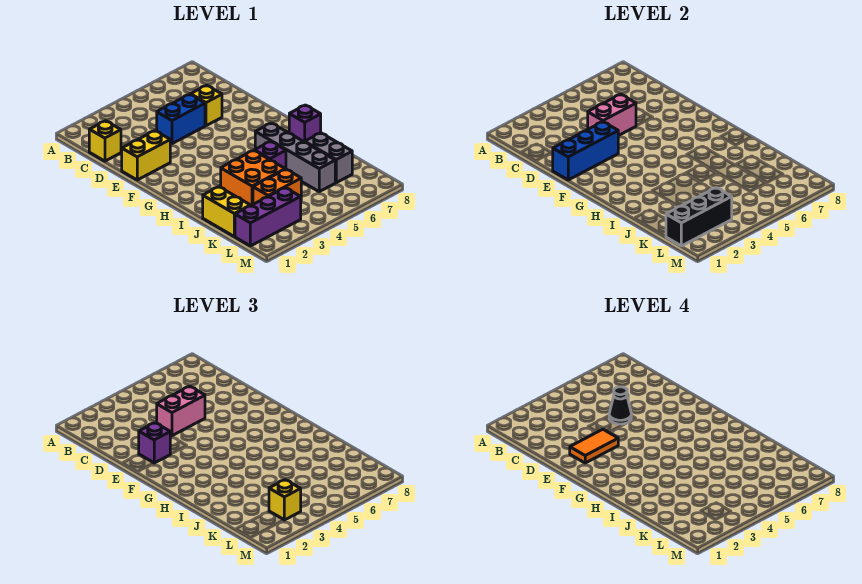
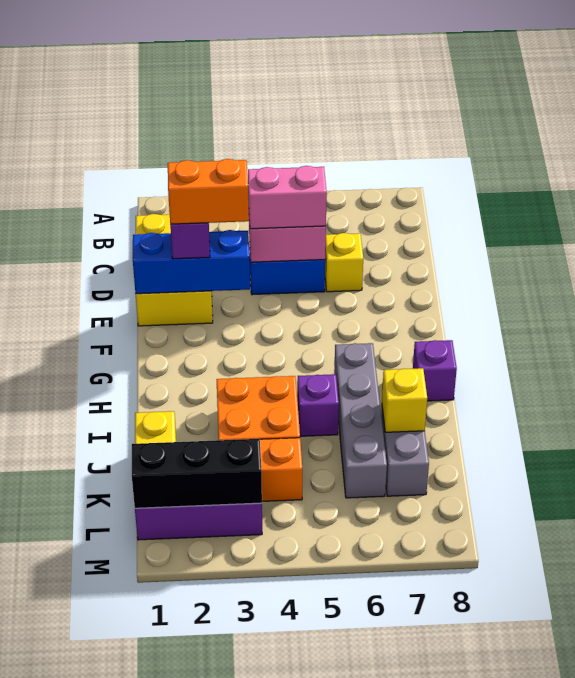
black 1x1 cone [609,387,631,424] -> none
orange 1x2 tile [570,429,618,463] -> orange 1x2 brick [168,159,249,224]
yellow 1x1 brick [269,480,301,520] -> yellow 1x1 brick moved to [382,368,427,432]

